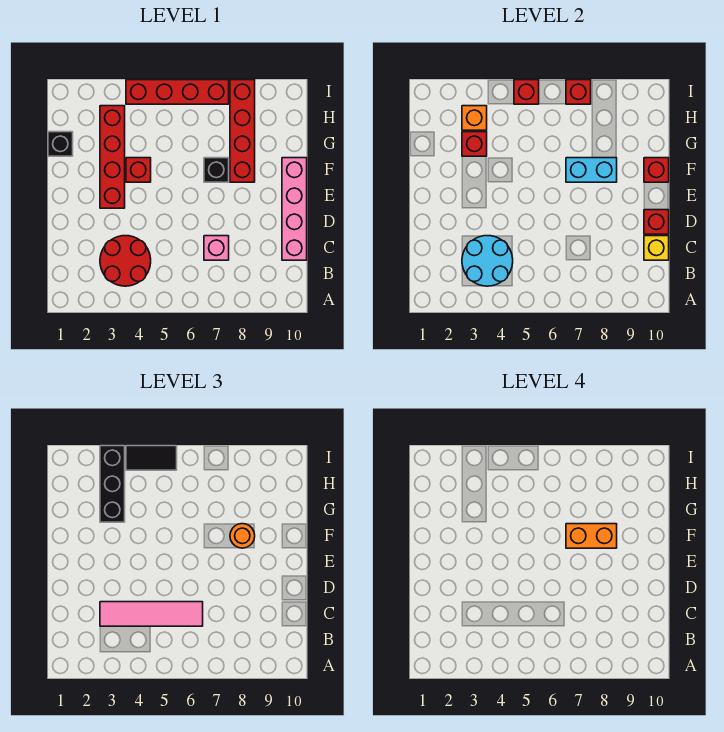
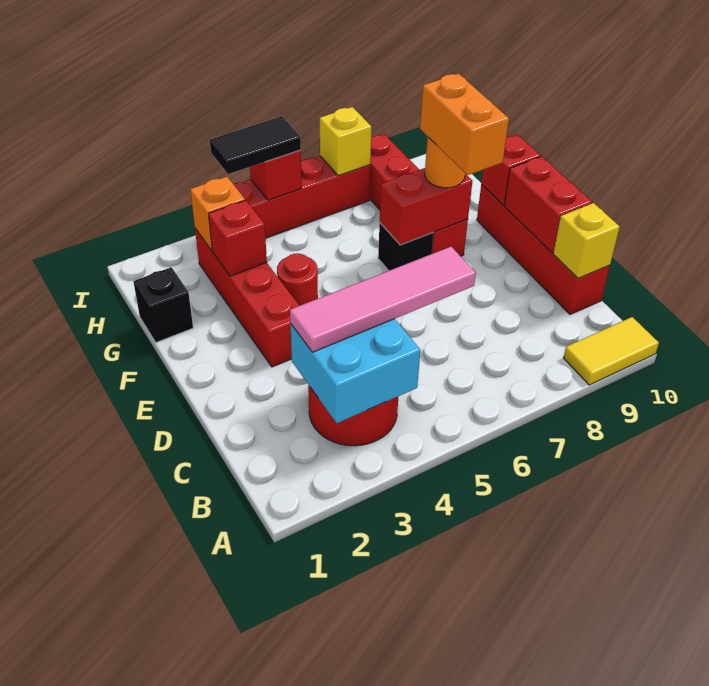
none -> yellow 1x2 tile [563,317,659,385]
cyan 2x2 round brick [462,236,513,286] -> cyan 2x2 brick [290,319,420,423]
pink 1x1 brick [204,236,229,260] -> none
pink 1x4 brick [282,158,307,260] -> red 1x4 brick [477,185,610,314]
red 1x1 brick [644,210,669,234] -> red 1x2 brick [504,157,592,253]
red 1x1 brick [126,158,151,182] -> red 1x1 round brick [277,253,318,306]
cyan 1x2 brick [566,158,617,182] -> red 1x2 brick [380,168,472,245]
orange 1x2 brick [566,524,617,548] -> orange 1x2 brick turned to [420,74,509,175]
black 1x3 brick [100,446,125,522] -> none
red 1x1 brick [566,80,591,104] -> yellow 1x1 brick [320,107,371,176]

